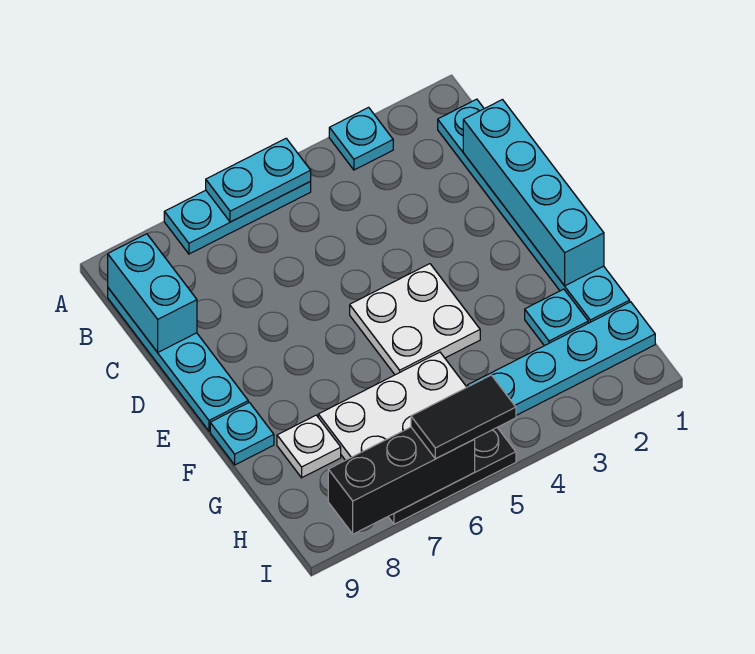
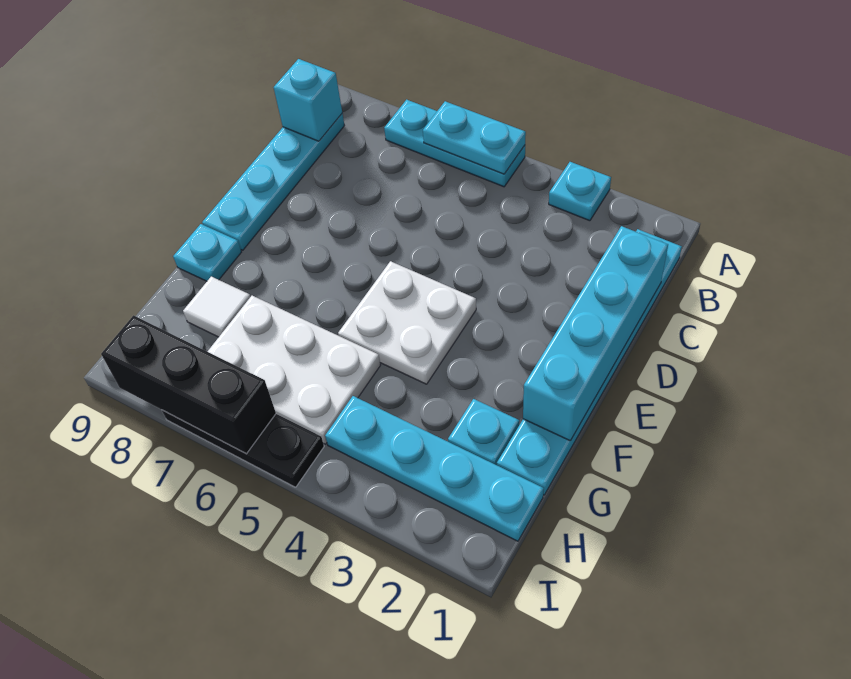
cyan 1x2 brick [108,234,197,352] -> cyan 1x1 brick [274,59,342,141]
white 1x1 plate [277,415,341,478] -> white 1x1 tile [183,276,250,337]
black 1x2 tile [411,375,516,459] -> none

